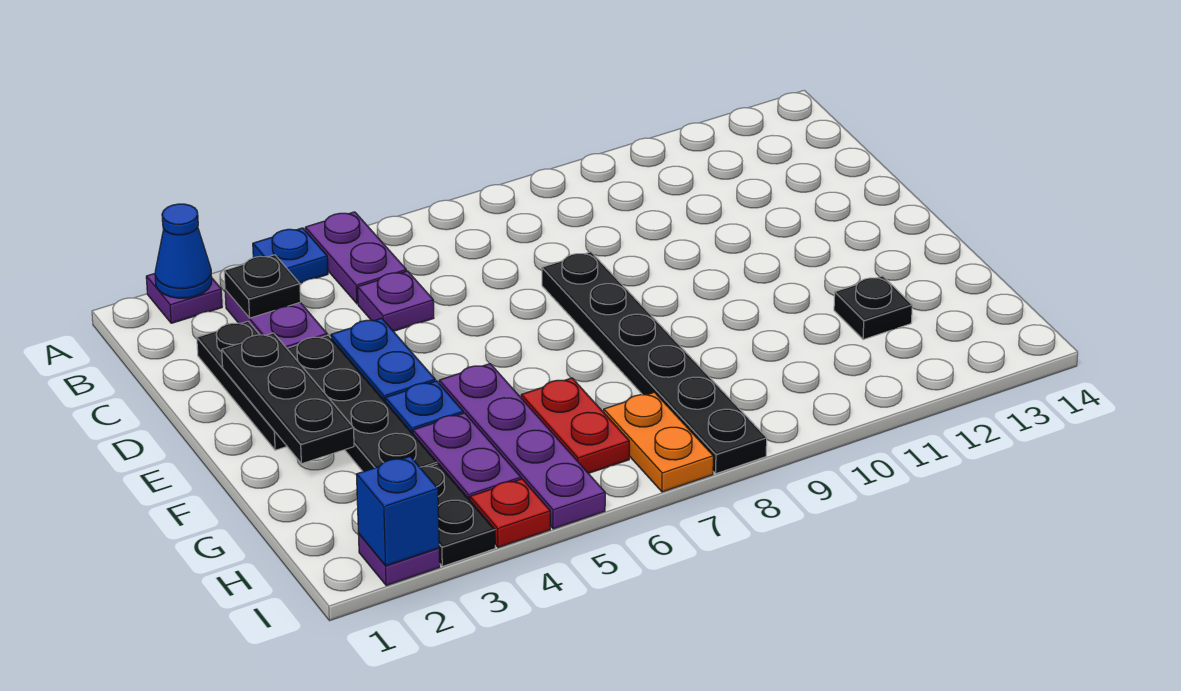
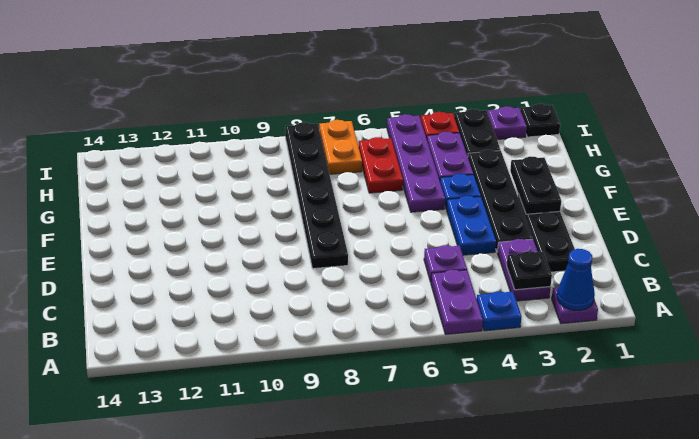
black 1x3 plate [222,333,354,464] -> black 1x2 plate [510,156,561,214]
black 1x1 plate [834,276,912,340] -> black 1x1 plate moved to [521,104,560,137]
blue 1x1 brick [356,456,439,566] -> none

